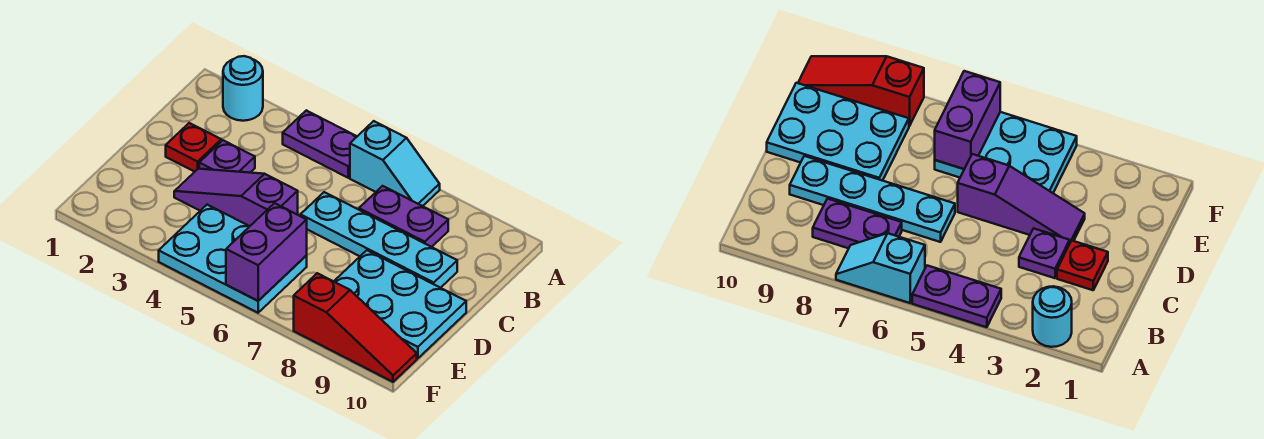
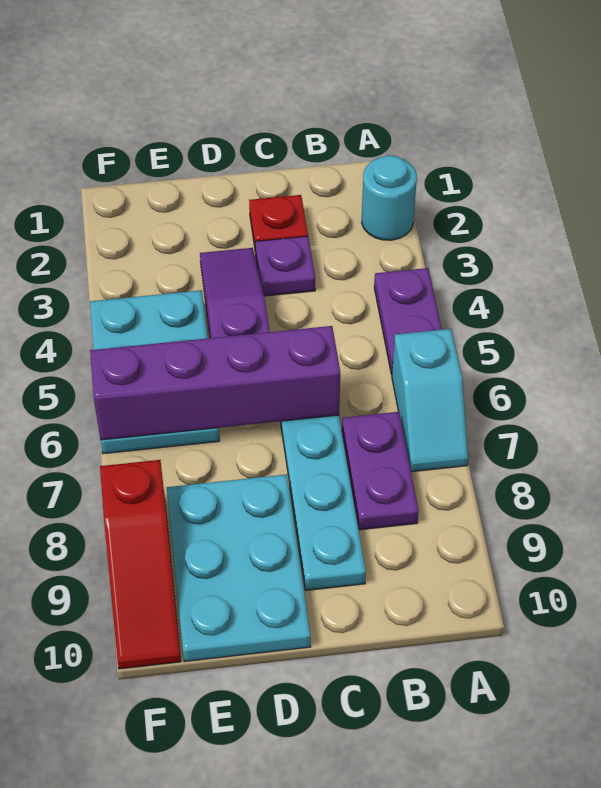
purple 1x2 brick [226,203,307,301] -> purple 1x4 brick [90,326,340,440]

